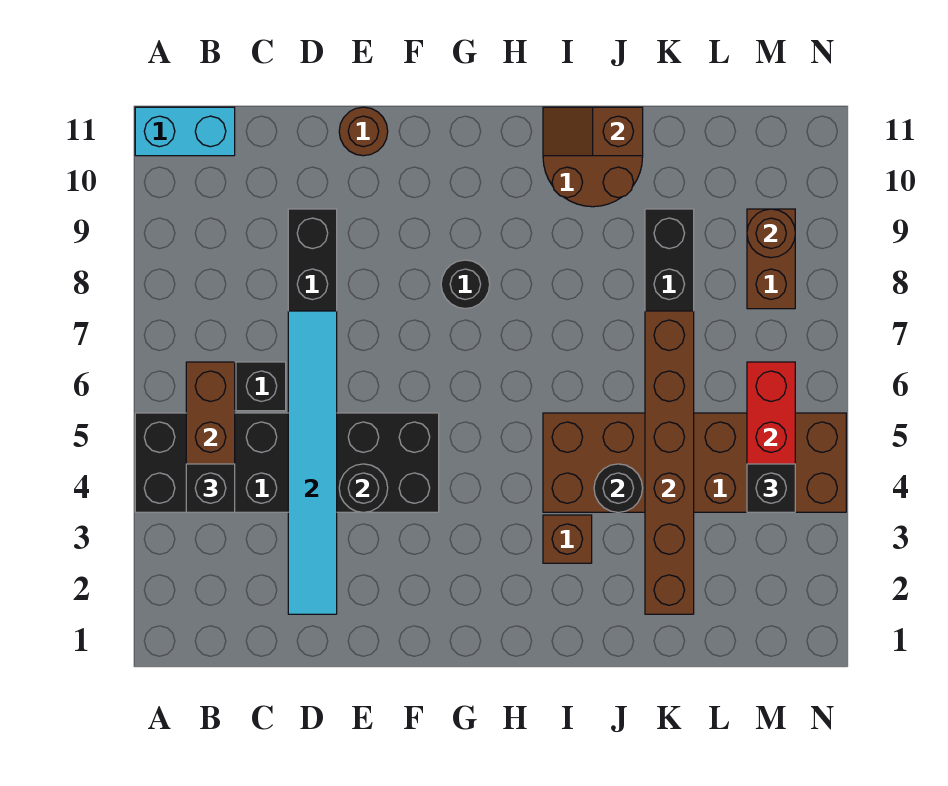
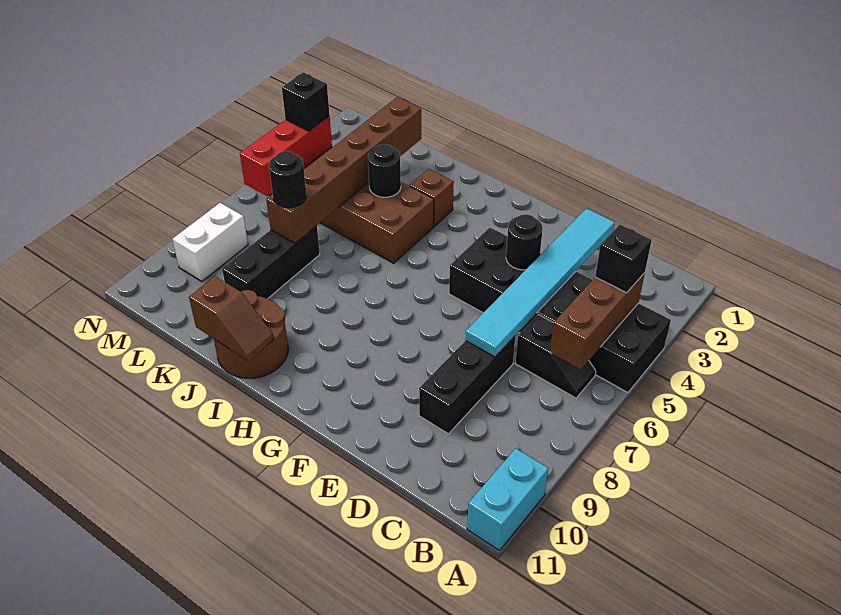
cyan 1x2 brick [135,107,235,156] -> cyan 1x2 brick turned to [467,448,548,551]
brown 1x1 round brick [339,107,388,156] -> none
black 1x1 round brick [441,260,490,309] -> black 1x1 round brick moved to [269,151,307,208]
brown 1x2 brick [747,209,795,309] -> white 1x2 brick [172,203,248,281]
brown 1x1 round brick [747,209,795,258] -> none

